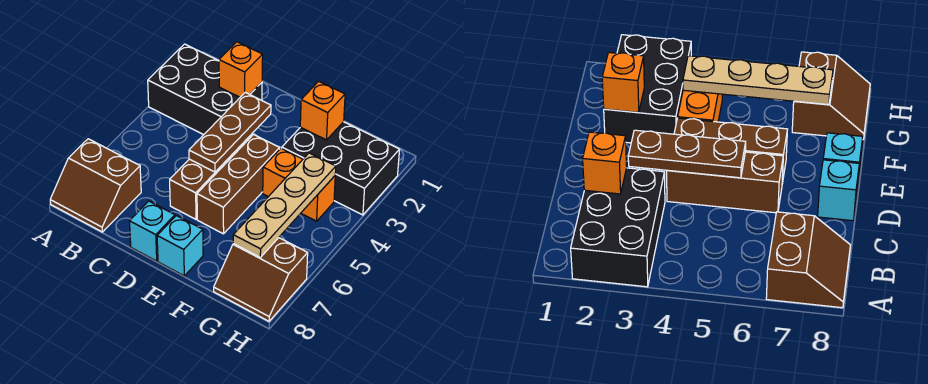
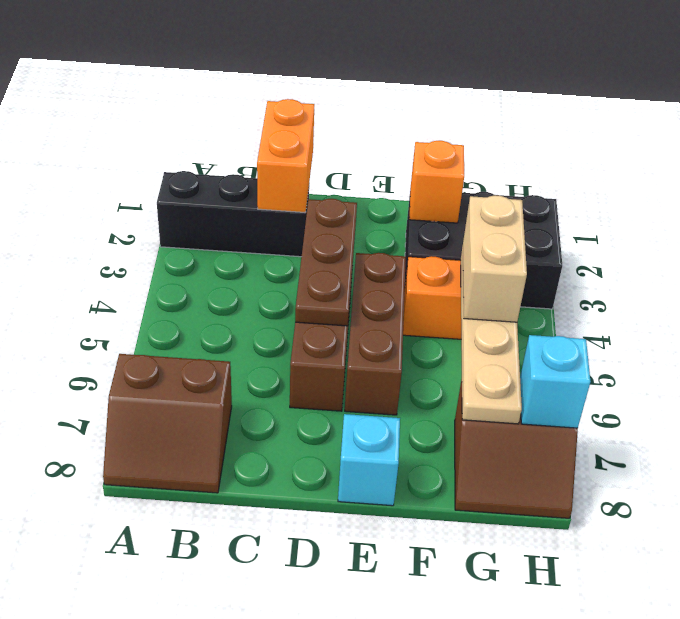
black 2x3 brick [148,44,262,135] -> black 1x3 brick [157,171,309,257]
orange 1x1 brick [219,42,263,97] -> orange 1x2 brick [257,99,314,213]
cyan 1x1 brick [130,201,175,261] -> cyan 1x1 brick moved to [520,335,590,428]
none -> tan 1x2 brick [463,195,527,322]

